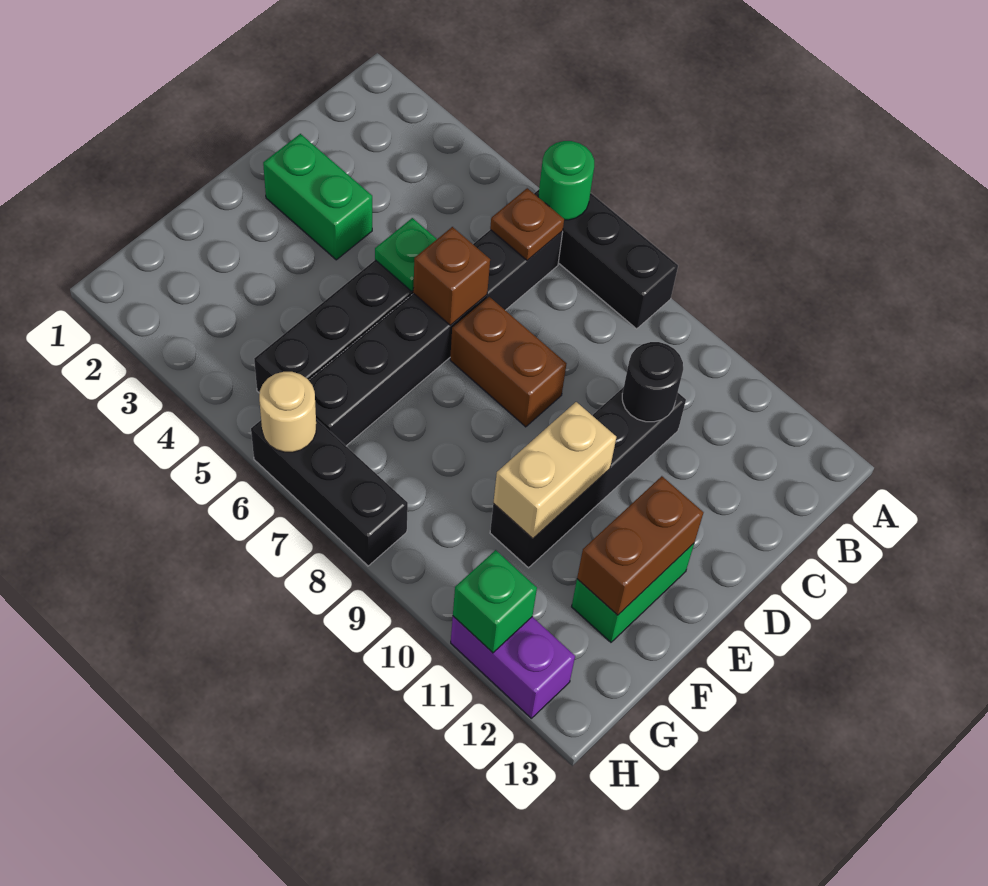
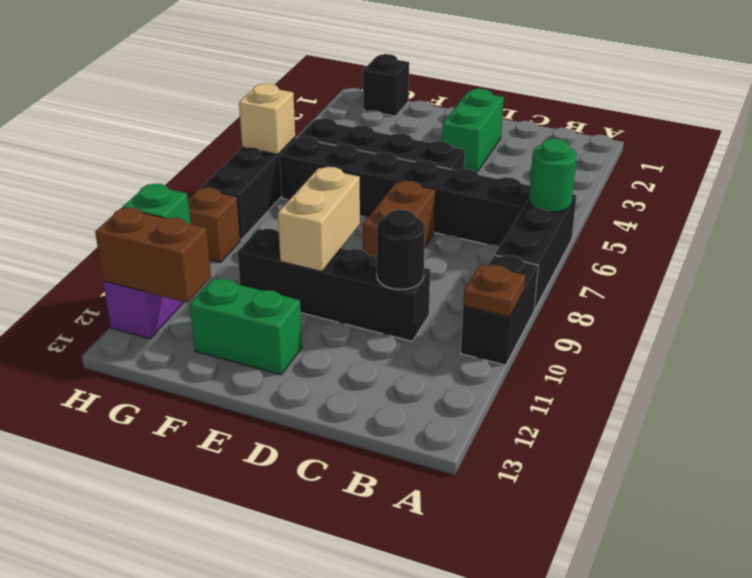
none -> black 1x2 brick [461,255,538,365]
brown 1x1 plate [490,188,564,260] -> brown 1x1 plate moved to [463,265,525,317]
green 1x1 plate [375,218,437,291] -> none
brown 1x1 brick [413,227,490,325] -> brown 1x1 brick moved to [188,188,240,262]
tan 1x2 brick [493,402,616,539] -> tan 1x2 brick turned to [278,167,360,272]
brown 1x2 brick [577,476,703,615] -> brown 1x2 brick moved to [95,207,211,303]
none -> black 1x1 brick [363,54,409,116]
tan 1x1 round brick [259,372,316,452] -> tan 1x1 brick [239,83,295,155]

